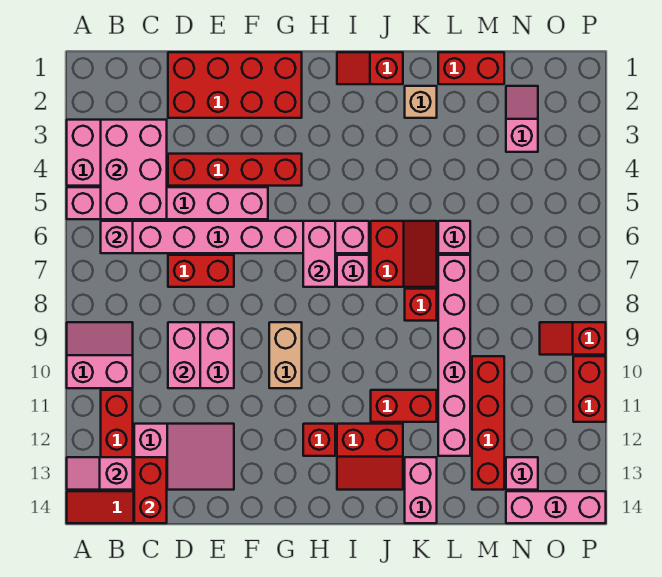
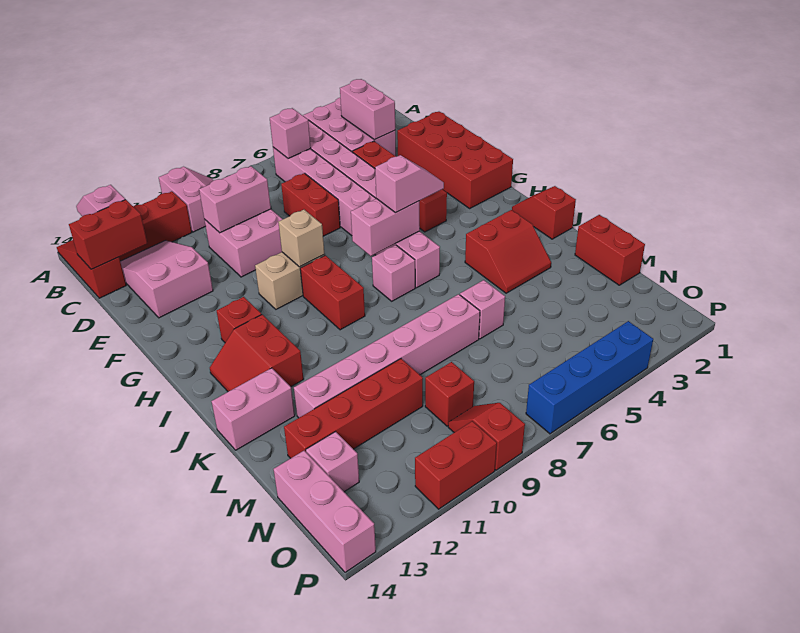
pink 2x3 brick [101,120,167,219] -> pink 1x2 brick [340,79,395,140]
pink 2x3 slope [134,424,234,490] -> pink 2x3 slope turned to [120,240,213,318]
red 2x2 slope [371,221,437,287] -> red 2x2 slope moved to [465,210,551,293]
red 1x2 brick [371,390,437,422] -> red 1x2 brick moved to [300,255,365,330]
tan 1x1 brick [405,86,437,118] -> tan 1x1 brick moved to [278,210,324,267]
red 1x1 brick [405,289,437,321] -> red 1x1 brick moved to [425,362,474,426]
pink 1x2 slope [506,86,538,152] -> pink 1x2 slope moved to [375,155,444,213]
none -> blue 1x4 brick [526,321,653,434]

